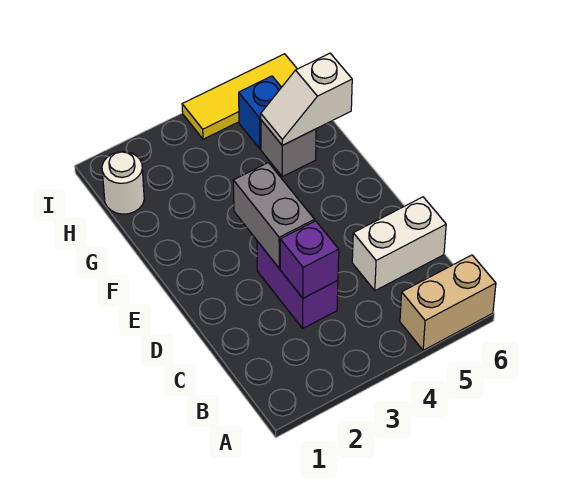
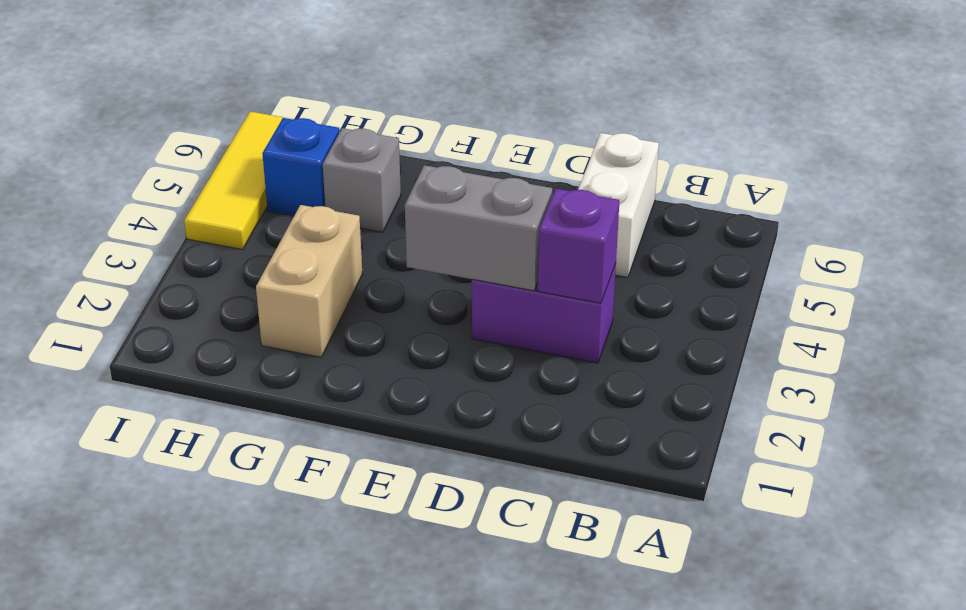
tan 1x2 brick [400,255,496,350] -> tan 1x2 brick moved to [256,205,362,357]
white 1x2 slope [261,53,352,145] -> none
white 1x1 round brick [102,152,144,214] -> none

